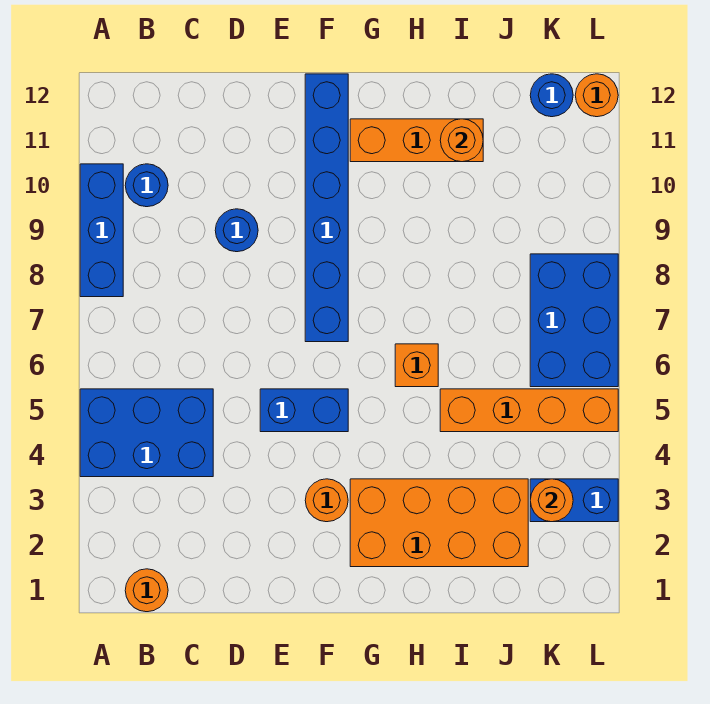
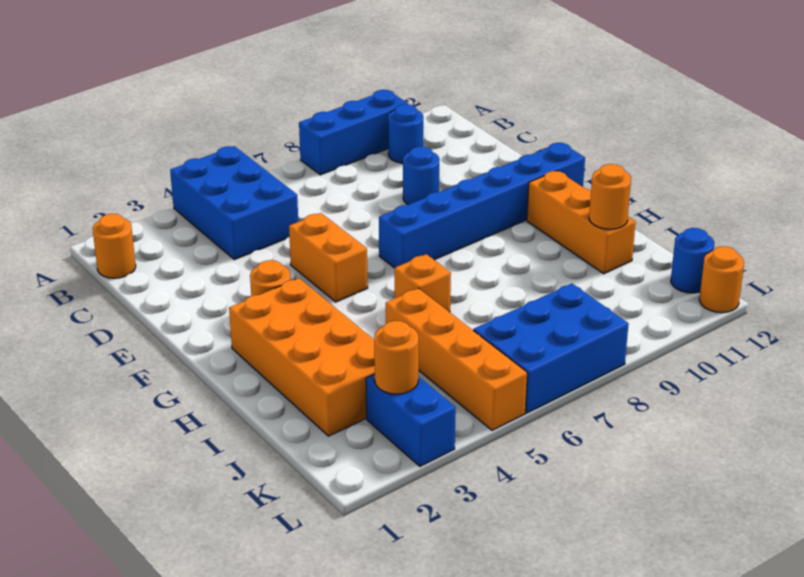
blue 1x2 brick [260,389,348,432] -> orange 1x2 brick [289,213,368,302]

